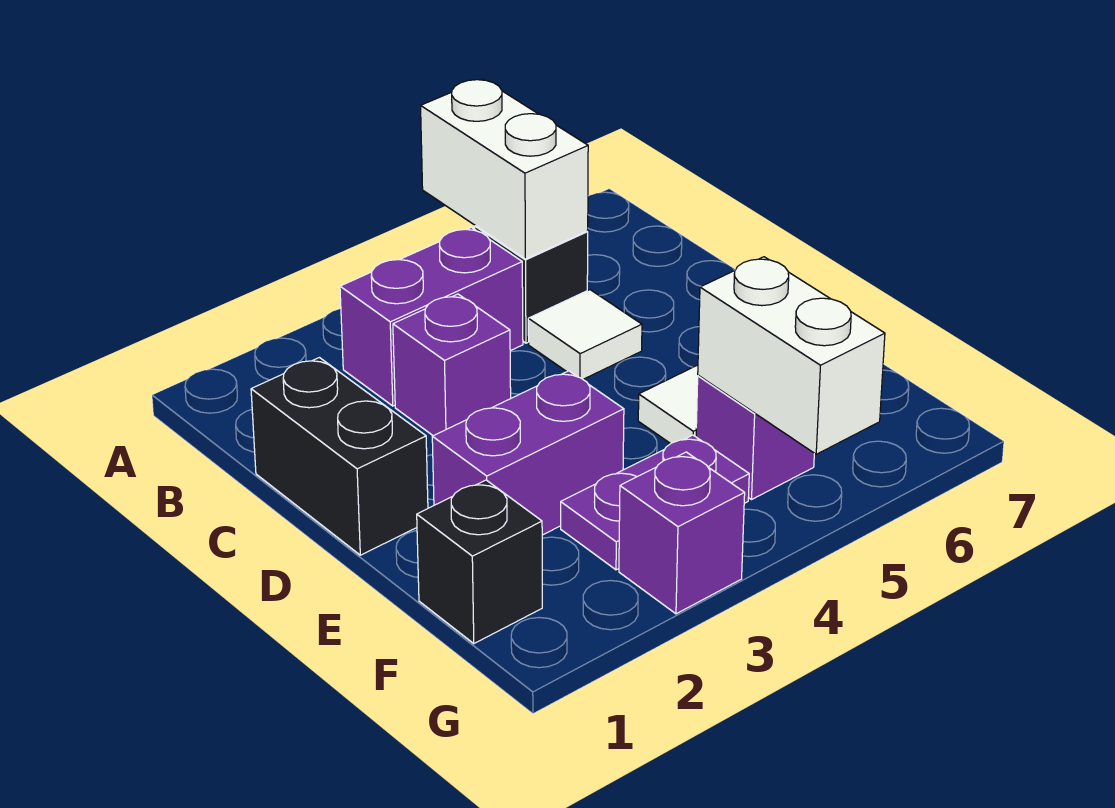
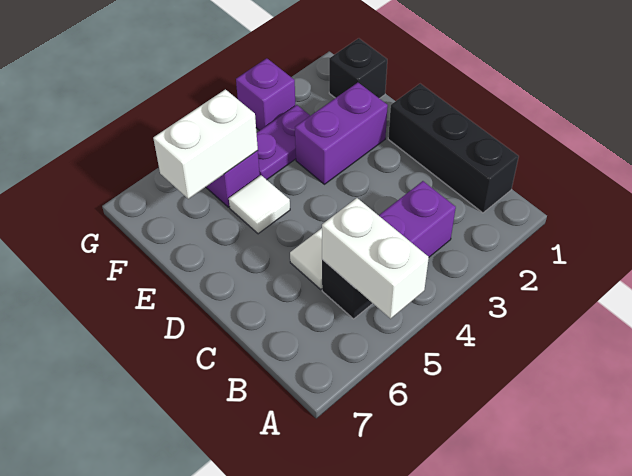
black 1x2 brick [251,358,428,555] -> black 1x3 brick [388,84,519,213]
purple 1x1 brick [393,294,511,436] -> none
white 1x2 brick [698,257,885,454] -> white 1x2 brick turned to [153,89,258,199]

